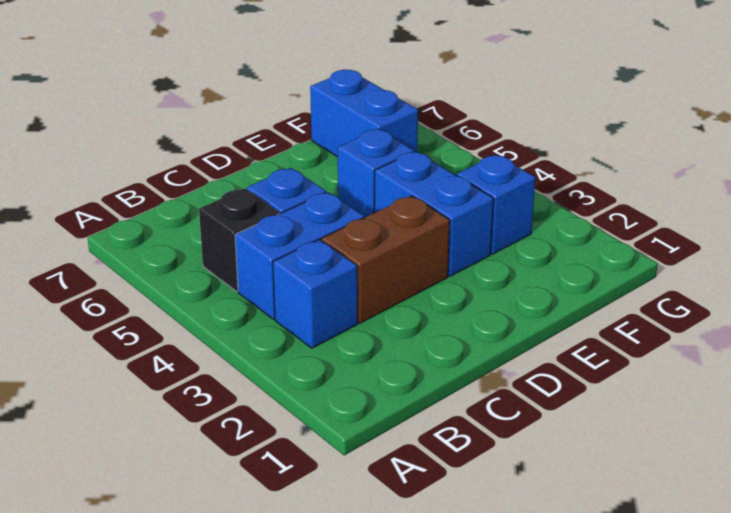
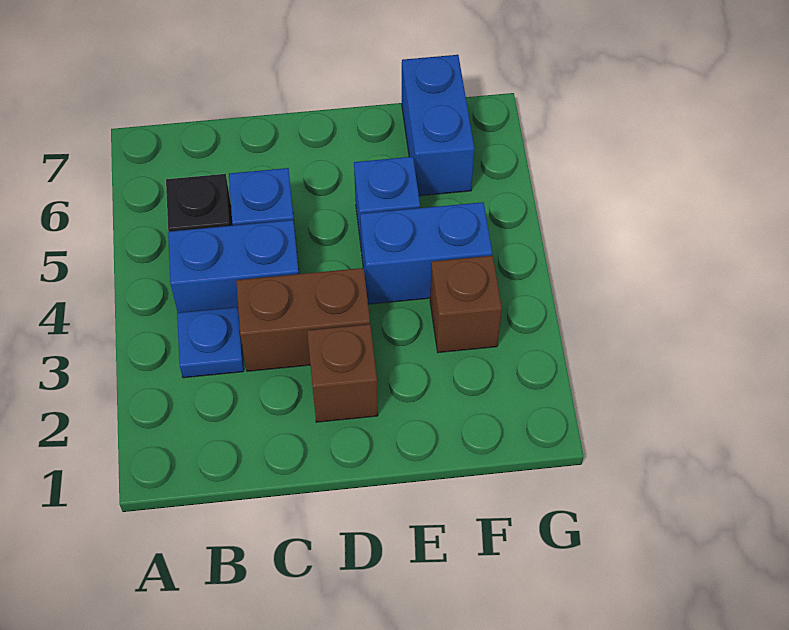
blue 1x1 brick [273,240,357,348] -> blue 1x1 plate [177,307,244,378]
none -> brown 1x1 brick [307,324,378,422]
blue 1x2 brick [374,151,493,276] -> blue 1x2 brick turned to [360,202,492,304]
blue 1x1 brick [457,155,535,254] -> brown 1x1 brick [430,256,502,353]

